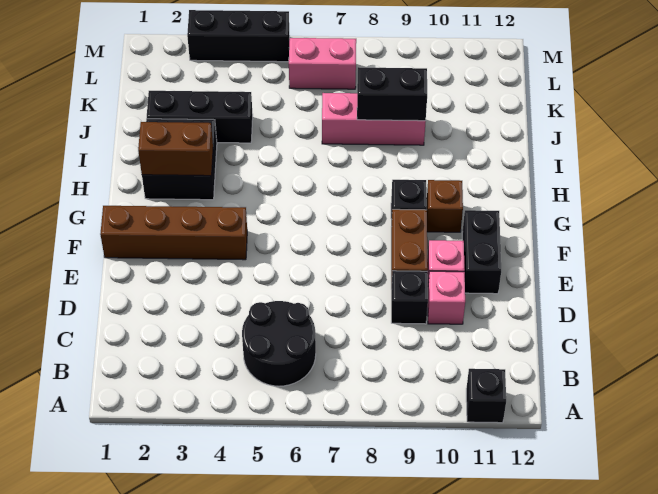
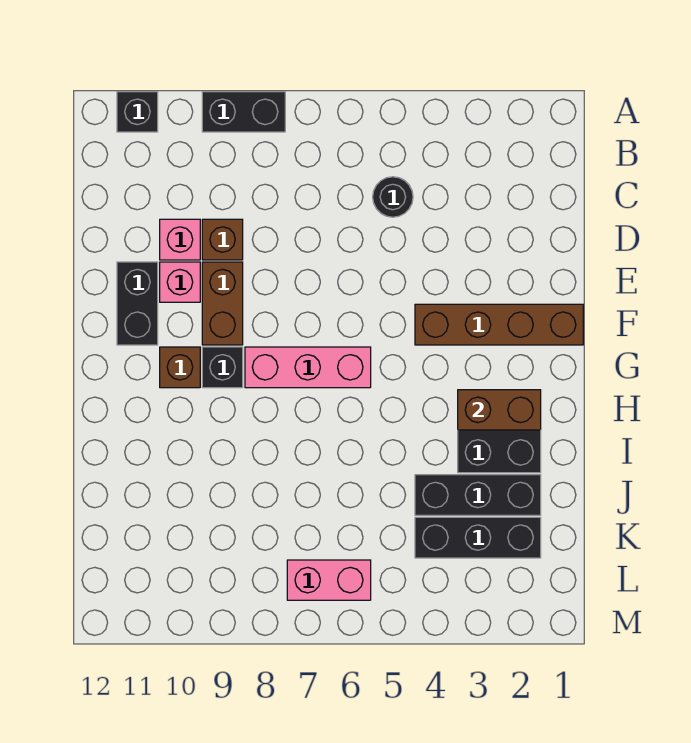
black 2x2 round brick [242,301,316,386] -> black 1x1 round brick [373,177,413,217]
black 1x1 brick [391,271,428,324] -> brown 1x1 brick [202,219,243,260]
pink 1x3 brick [322,93,426,145] -> pink 1x3 brick moved to [245,347,371,388]
black 1x2 brick [357,67,427,121] -> black 1x2 brick moved to [202,92,285,132]
black 1x3 brick [187,10,290,62] -> black 1x3 brick moved to [415,517,541,558]

